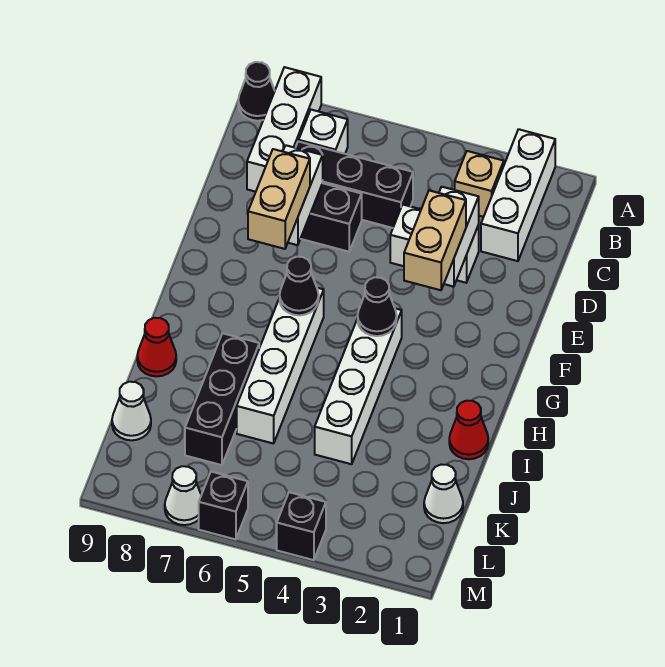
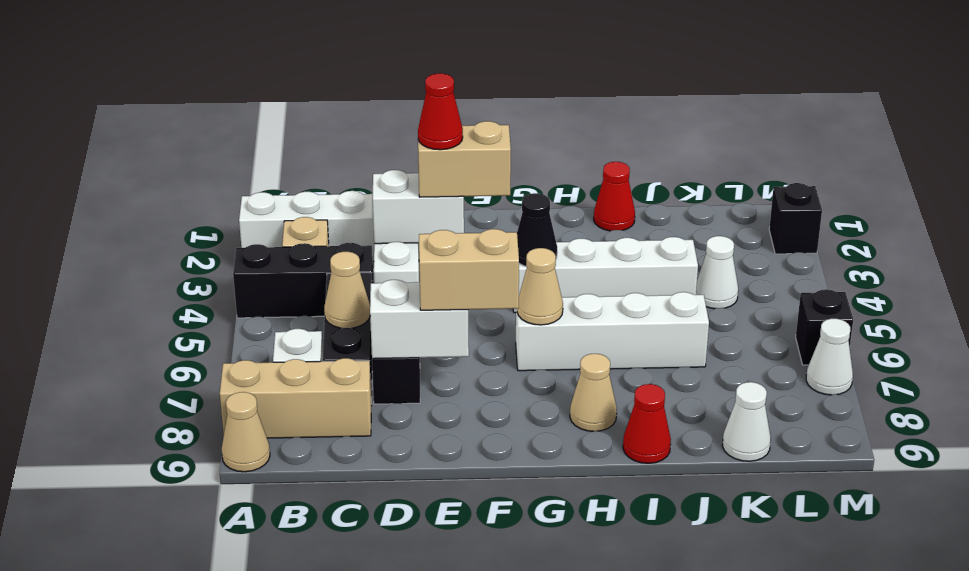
white 1x3 brick [247,67,321,192] -> tan 1x3 brick [220,358,371,438]
black 1x1 cone [238,62,275,121] -> tan 1x1 cone [222,392,270,472]
none -> tan 1x1 cone [324,252,370,328]
none -> red 1x1 cone [418,73,463,150]
black 1x1 cone [280,257,319,315] -> tan 1x1 cone [517,248,563,325]
none -> tan 1x1 cone [570,354,617,431]
black 1x3 brick [185,333,259,465] -> black 1x3 brick moved to [233,243,374,318]
white 1x1 cone [424,465,463,523] -> white 1x1 cone moved to [696,236,738,309]
black 1x1 brick [277,492,326,560] -> black 1x1 brick moved to [769,183,822,254]

